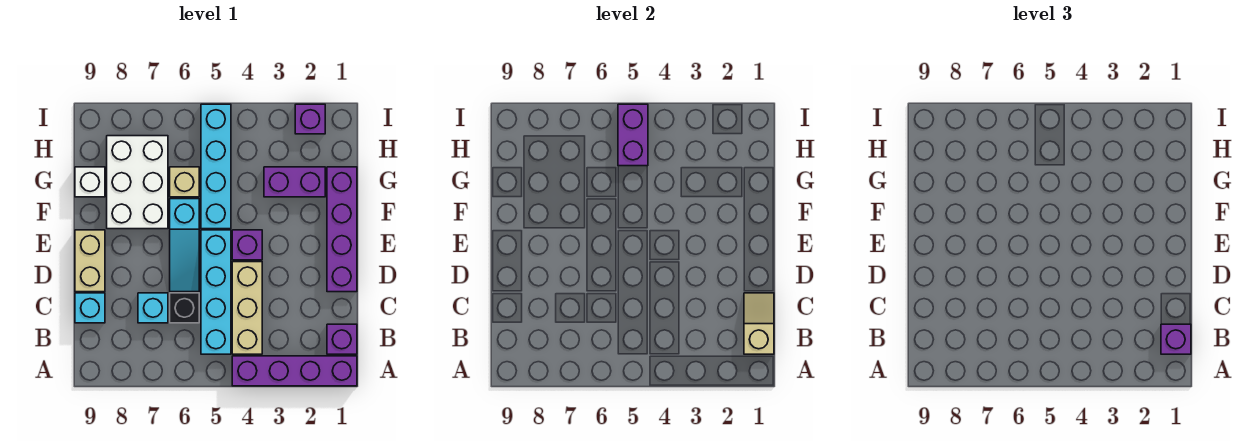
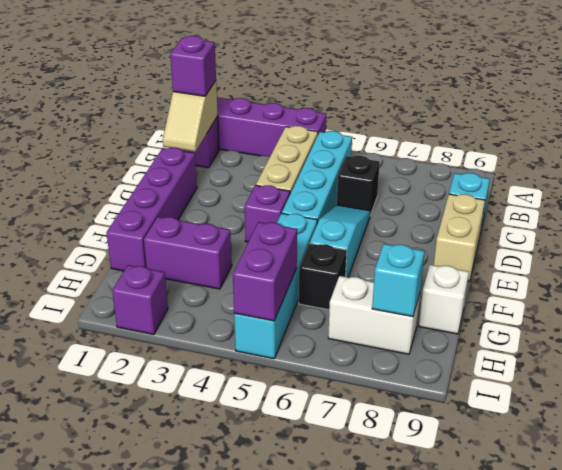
cyan 1x1 brick [138,293,168,323] -> cyan 1x1 brick moved to [372,244,425,317]
white 2x3 brick [107,136,168,229] -> white 1x2 brick [328,276,420,354]
tan 1x1 brick [170,167,199,197] -> black 1x1 brick [299,243,347,310]

